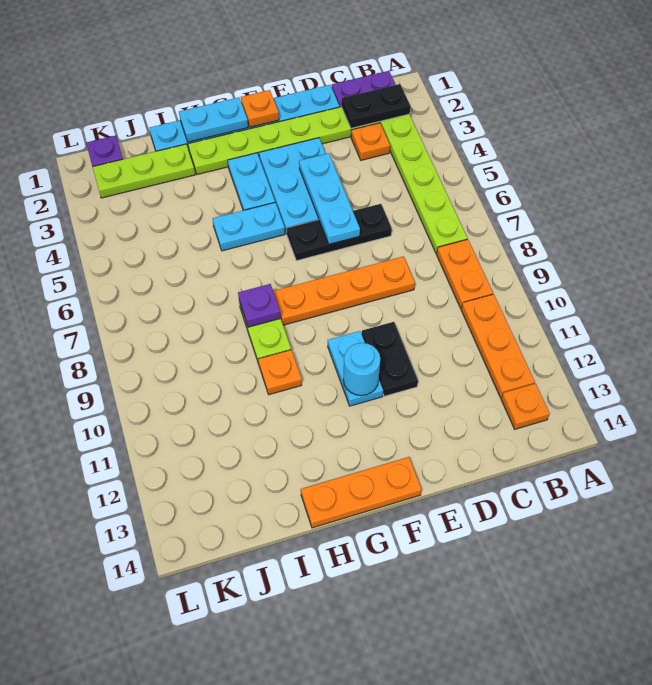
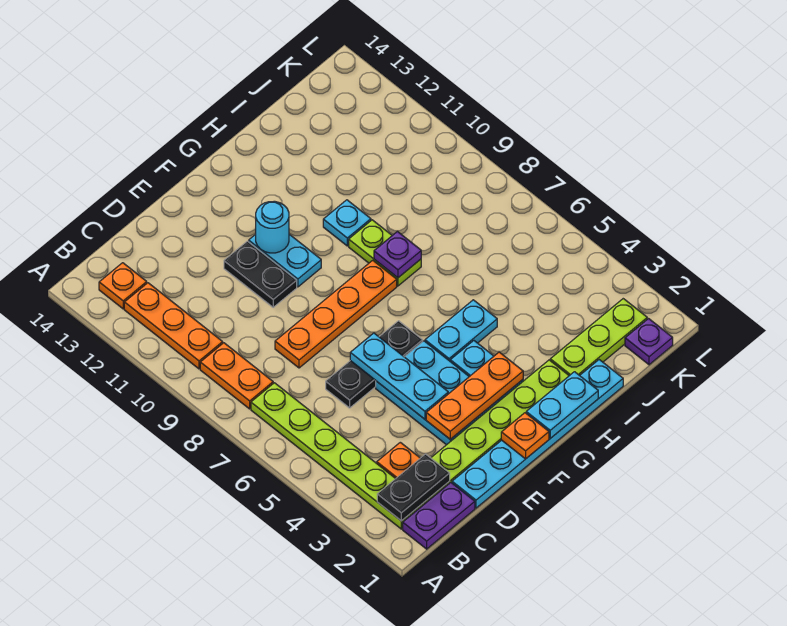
orange 1x3 plate [301,457,422,528] -> orange 1x3 plate moved to [426,352,523,439]
orange 1x1 plate [258,350,302,395] -> cyan 1x1 plate [323,200,371,246]

